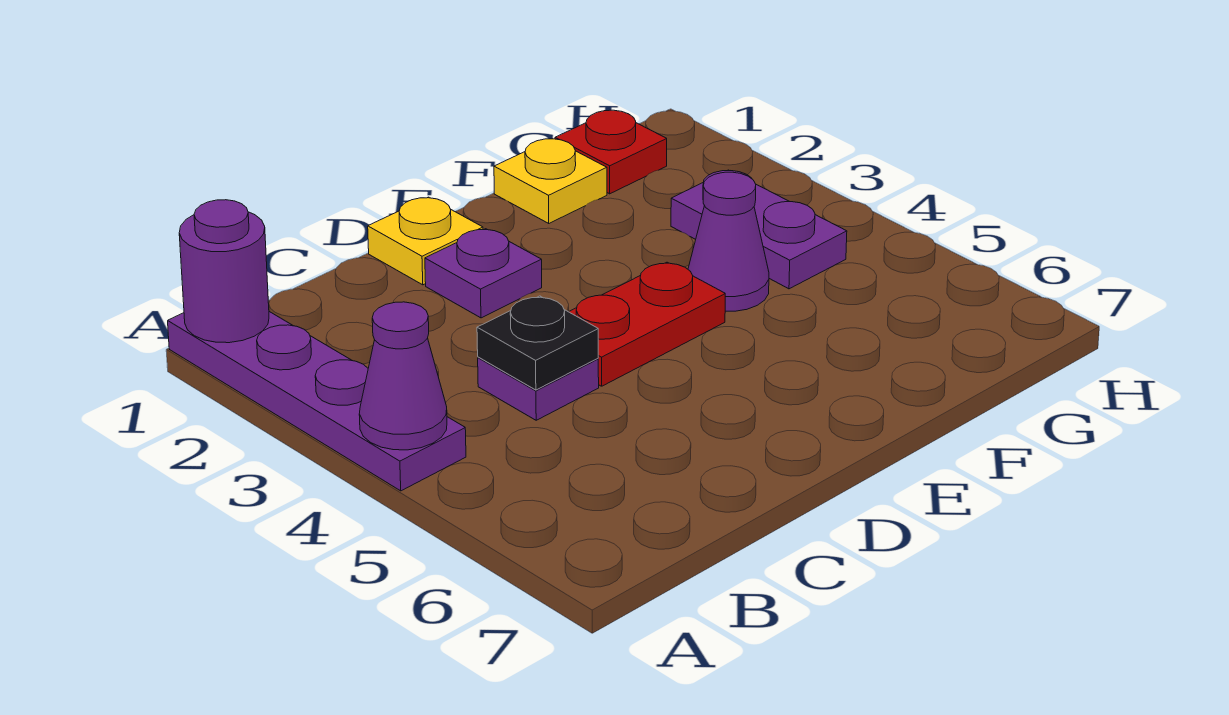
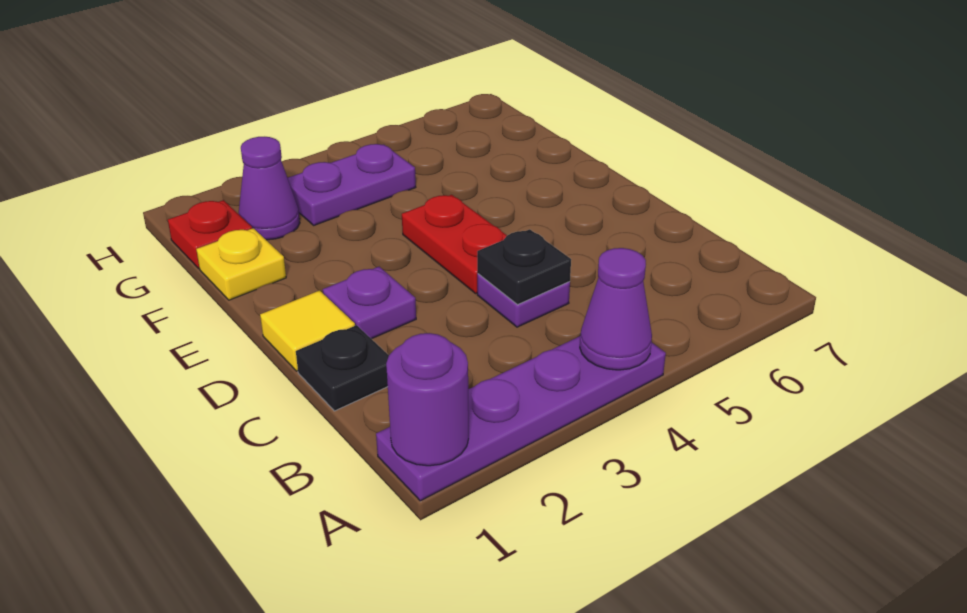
none -> black 1x1 plate [296,325,389,411]
yellow 1x1 plate [368,197,483,285] -> yellow 1x1 tile [260,290,355,371]
purple 1x1 cone [688,172,769,311] -> purple 1x1 cone moved to [239,137,300,240]

